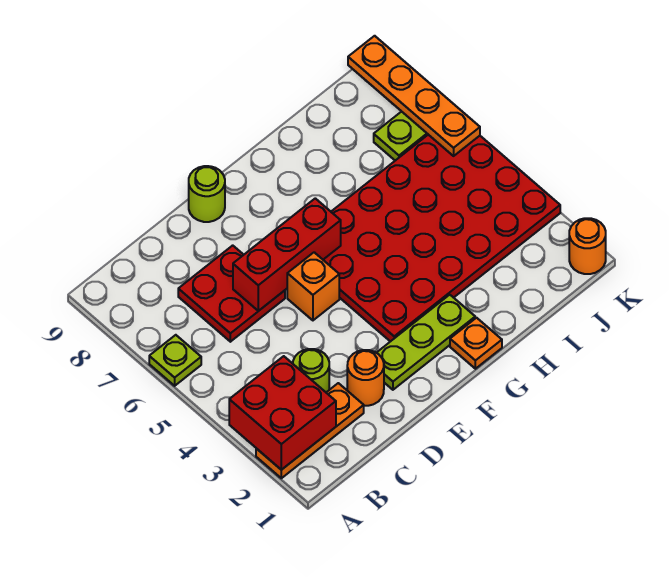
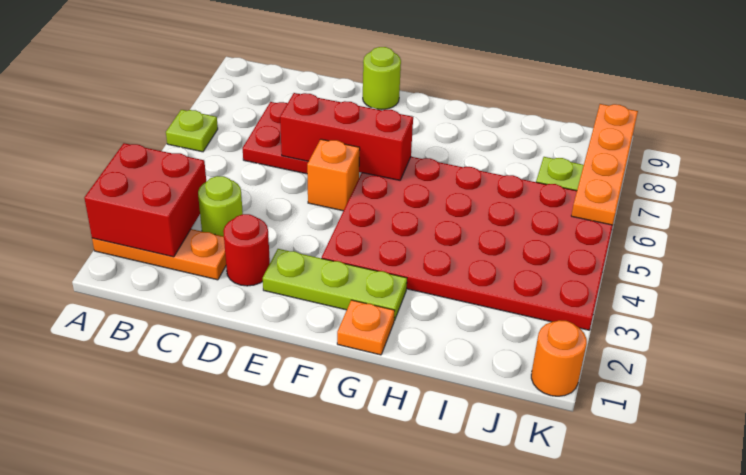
orange 1x1 round brick [347,350,384,406] -> red 1x1 round brick [223,214,270,286]

